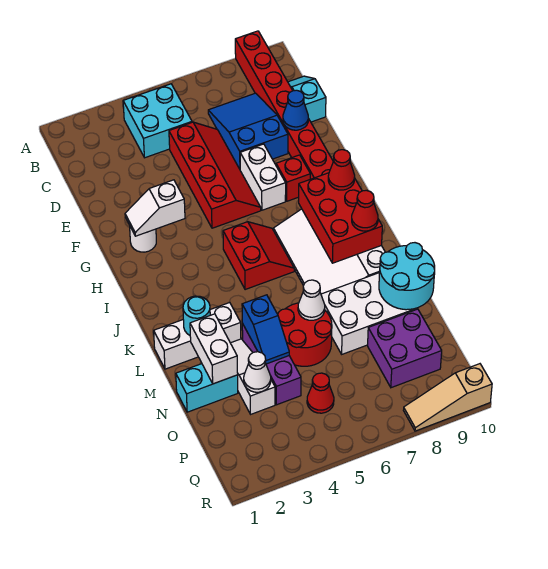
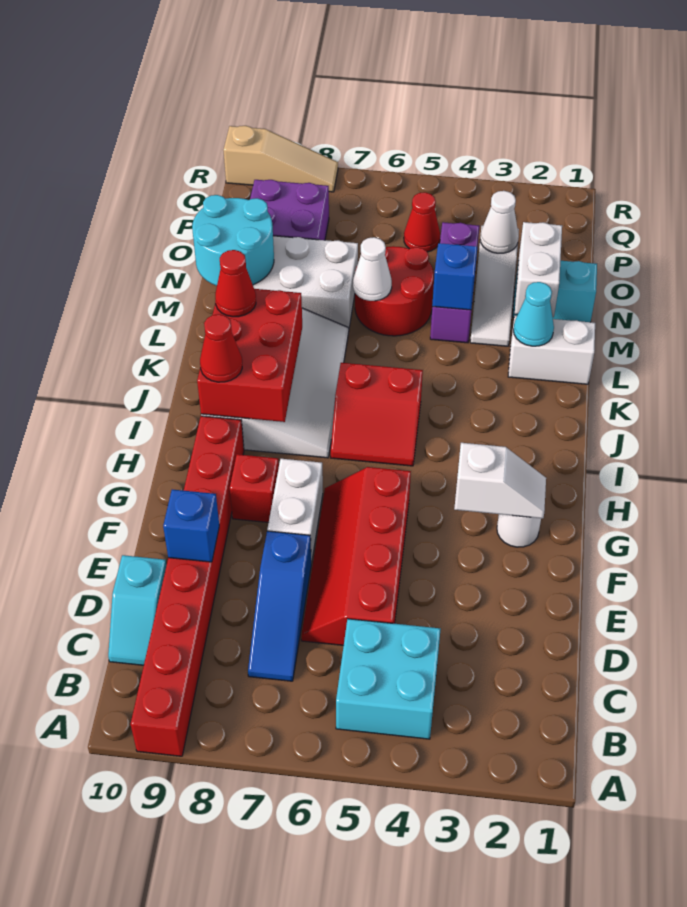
blue 2x3 slope [208,93,288,169] -> blue 1x3 slope [248,531,311,681]
blue 1x1 cone [283,90,308,130] -> blue 1x1 brick [163,490,219,562]
red 2x2 slope [223,222,294,290] -> red 2x2 slope turned to [331,363,423,466]
white 1x3 brick [154,302,241,369] -> white 1x2 brick [508,316,595,384]
cyan 1x1 round brick [183,296,210,335] -> cyan 1x1 cone [513,282,554,346]

